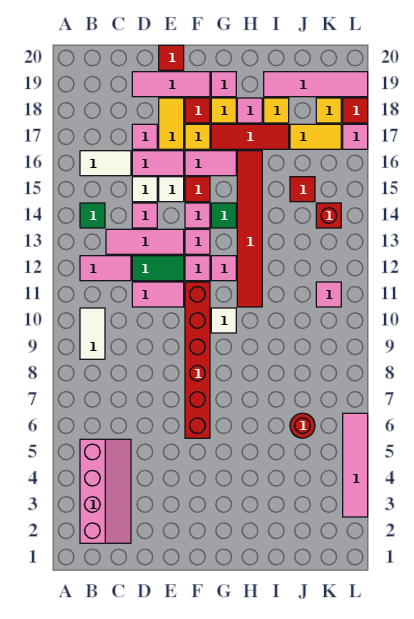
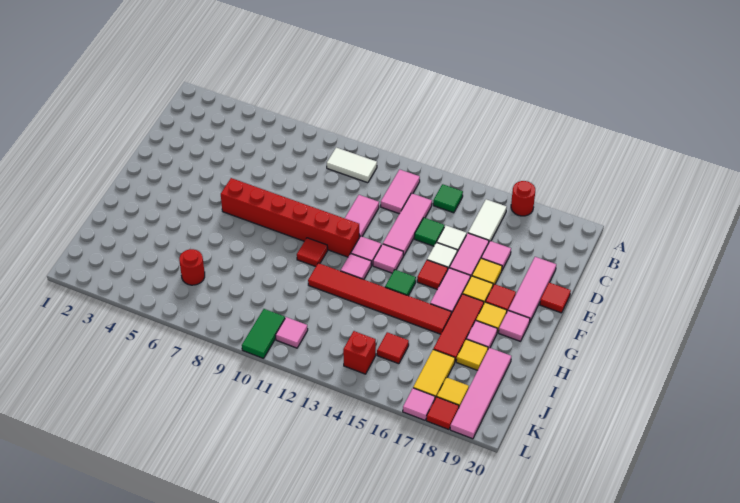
none -> red 1x1 round brick [511,181,535,216]
pink 2x4 slope [80,439,131,543] -> none
green 1x2 tile [132,256,184,281] -> green 1x2 tile moved to [242,309,285,358]
pink 1x1 tile [132,203,157,228] -> green 1x1 tile [414,218,444,246]
yellow 1x2 tile [159,98,184,149] -> yellow 1x1 tile [472,258,502,285]
pink 1x1 tile [185,203,210,228] -> none
white 1x1 tile [211,308,236,333] -> red 1x1 tile [297,238,328,267]
pink 1x4 tile [343,413,368,517] -> none

